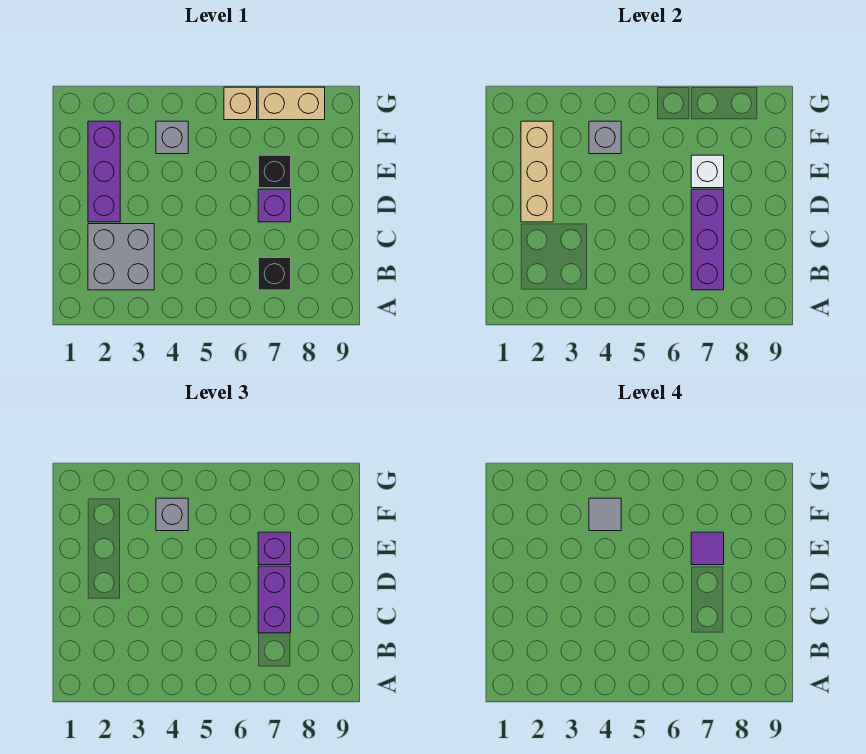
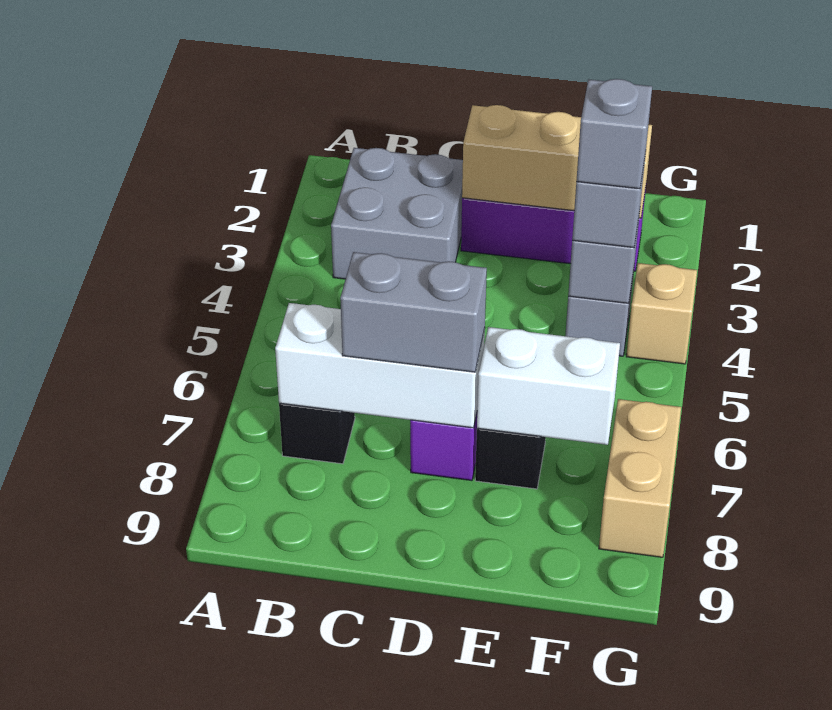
purple 1x3 brick [691,189,724,290] -> white 1x3 brick [275,303,485,428]
purple 1x2 brick [258,566,291,633] -> grey 1x2 brick [340,252,487,372]
white 1x1 brick [691,155,724,188] -> white 1x2 brick [477,327,620,445]
purple 1x1 brick [258,532,291,565] -> none
purple 1x1 tile [691,532,724,565] -> none
grey 1x1 tile [589,498,621,531] -> grey 1x1 brick [576,79,652,189]
tan 1x1 brick [224,87,257,120] -> tan 1x1 brick moved to [626,263,697,364]

